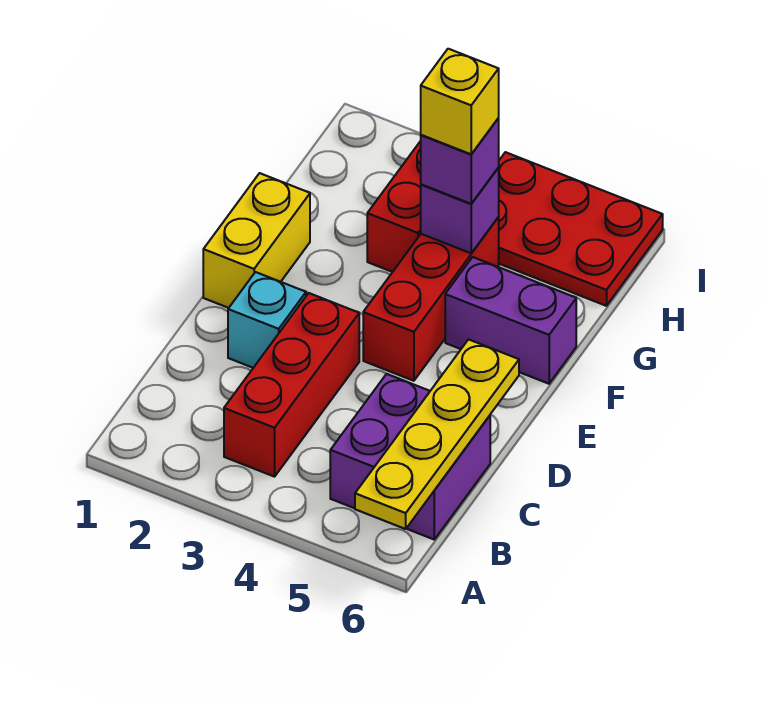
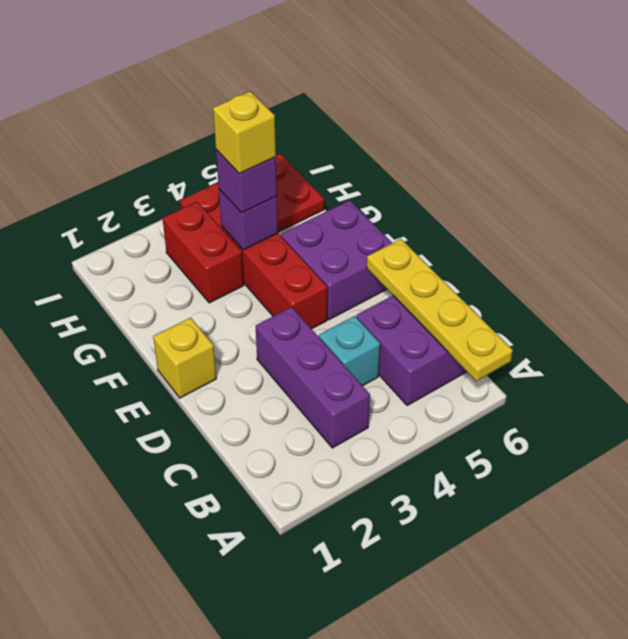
red 1x3 brick [224,293,359,477] -> purple 1x3 brick [256,307,370,448]
cyan 1x1 brick [228,272,306,368] -> cyan 1x1 brick moved to [319,316,380,386]
yellow 1x2 brick [203,173,310,308] -> yellow 1x1 brick [153,318,216,398]
purple 1x2 brick [445,257,576,384] -> purple 2x2 brick [281,200,392,320]

